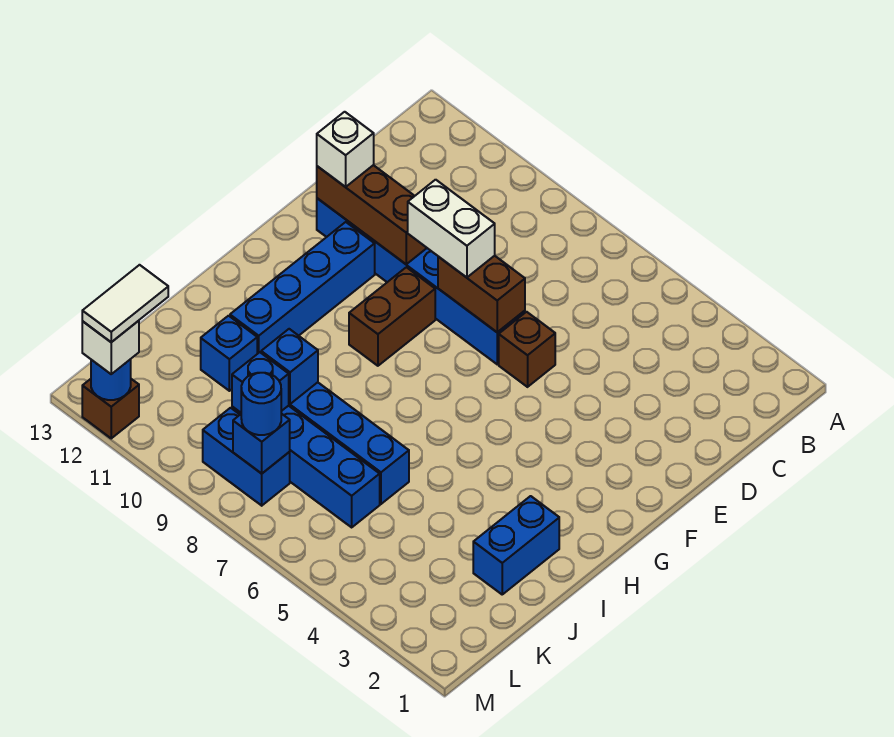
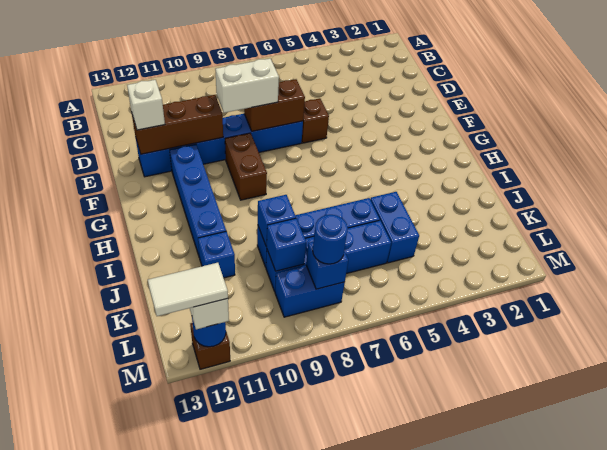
blue 1x2 brick [473,496,559,594] -> blue 1x2 brick moved to [370,192,419,263]
white 1x2 tile [82,265,168,342] -> white 1x2 tile turned to [148,263,228,316]

